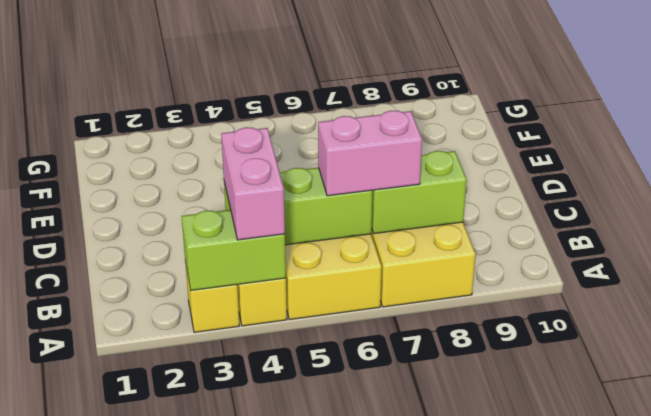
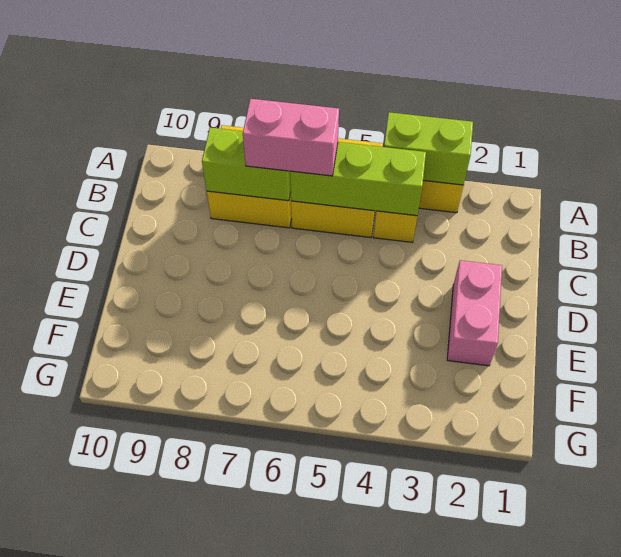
pink 1x2 brick [221,127,285,240] -> pink 1x2 brick moved to [447,260,502,366]

